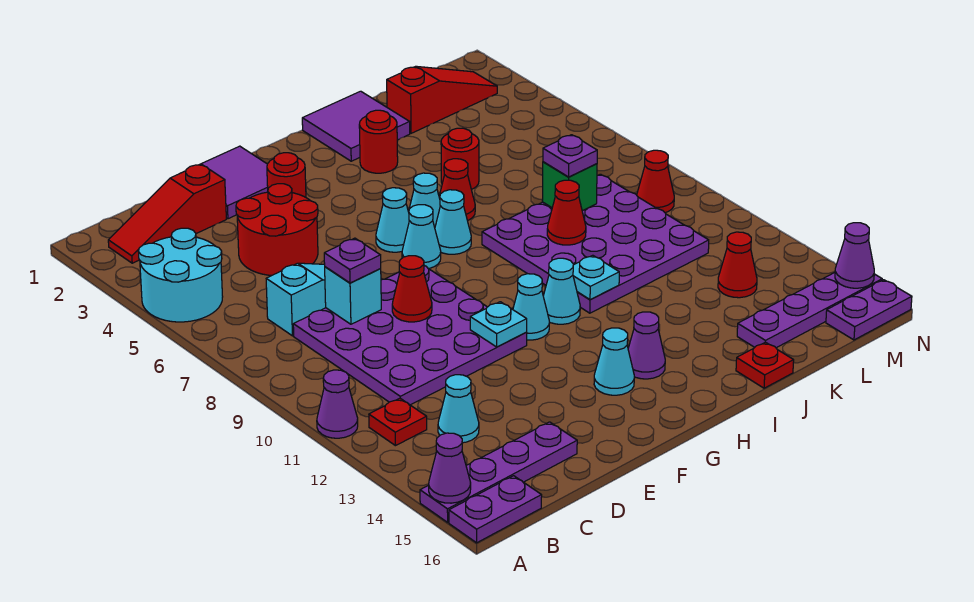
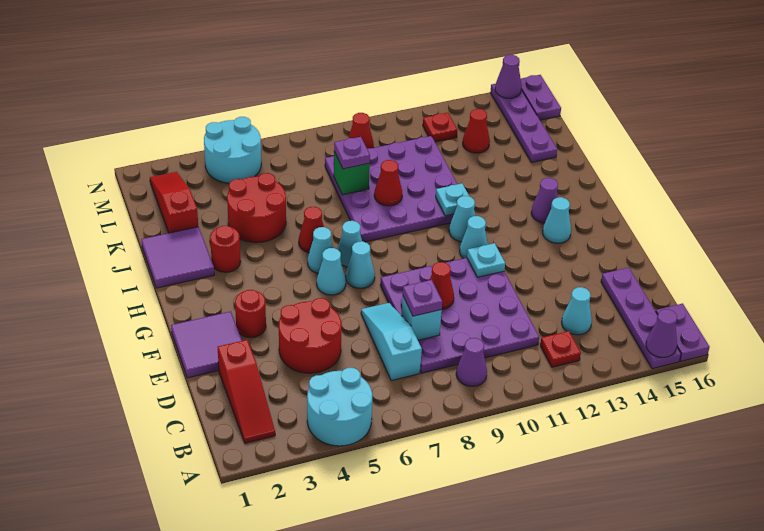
purple 1x1 cone [317,370,358,438] -> purple 1x1 cone moved to [456,338,487,386]
red 1x1 round brick [441,128,479,189] -> red 2x2 round brick [227,173,286,243]
red 1x1 plate [736,342,794,388] -> red 1x1 plate moved to [423,113,457,142]
none -> cyan 2x2 round brick [204,117,261,183]

